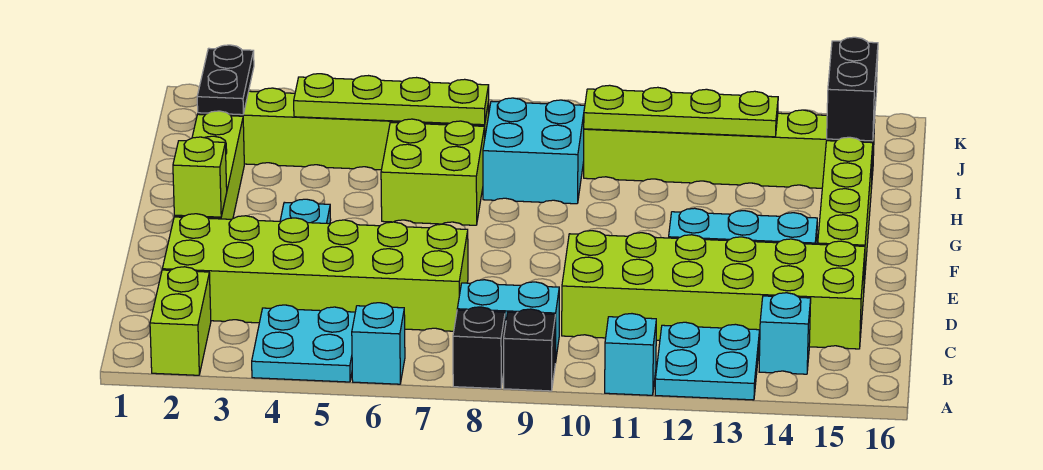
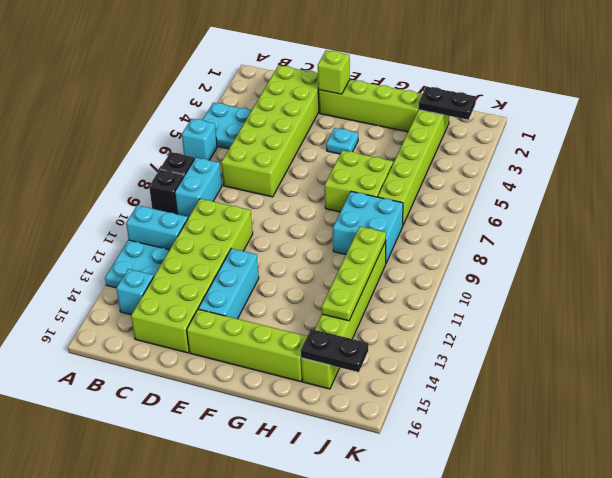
lime 1x2 brick [150,267,211,375] -> none
cyan 1x1 brick [605,314,656,395] -> cyan 1x2 brick [126,205,188,250]
lime 1x4 plate [294,74,489,125] -> none
black 1x2 brick [827,37,878,141] -> black 1x2 plate [301,329,368,372]

